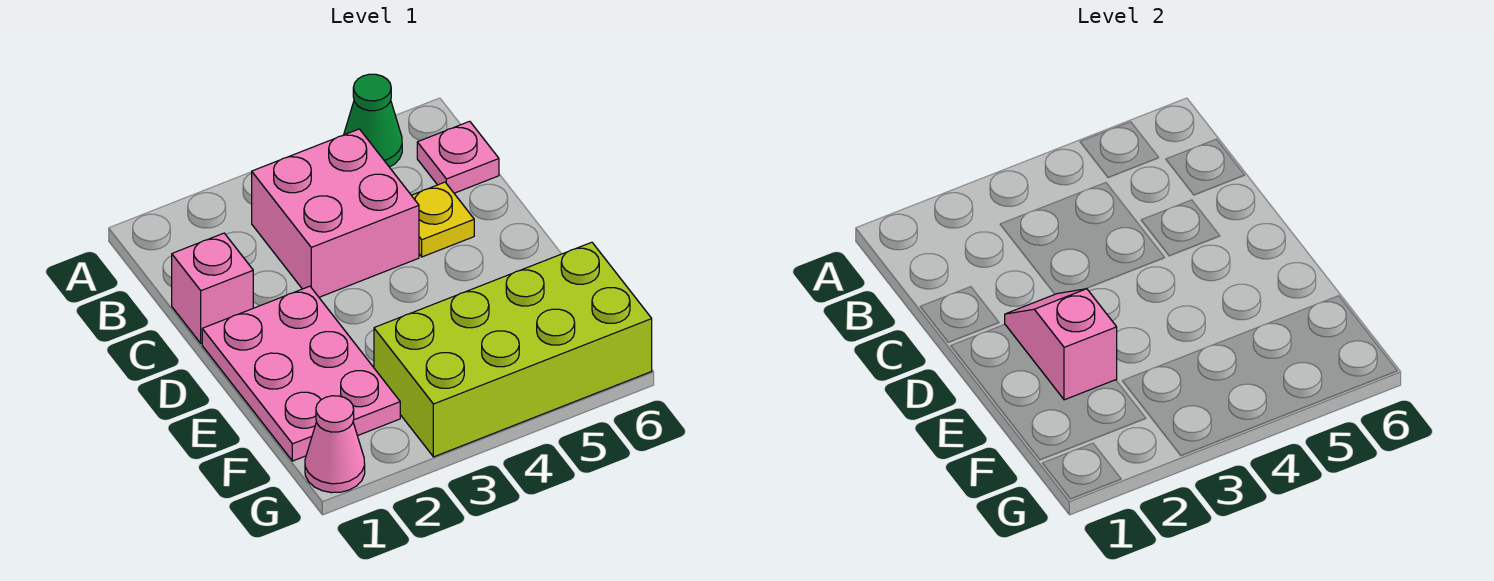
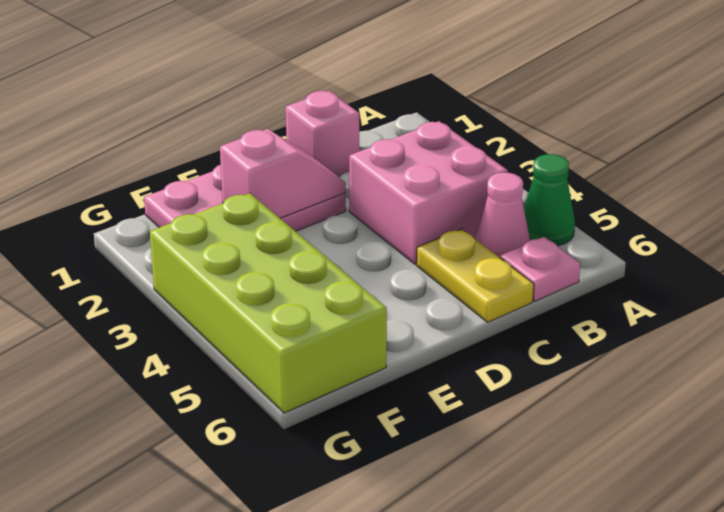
yellow 1x1 plate [411,182,474,257] -> yellow 1x2 plate [417,229,534,322]
pink 1x1 cone [305,396,365,493] -> pink 1x1 cone moved to [475,173,530,258]

